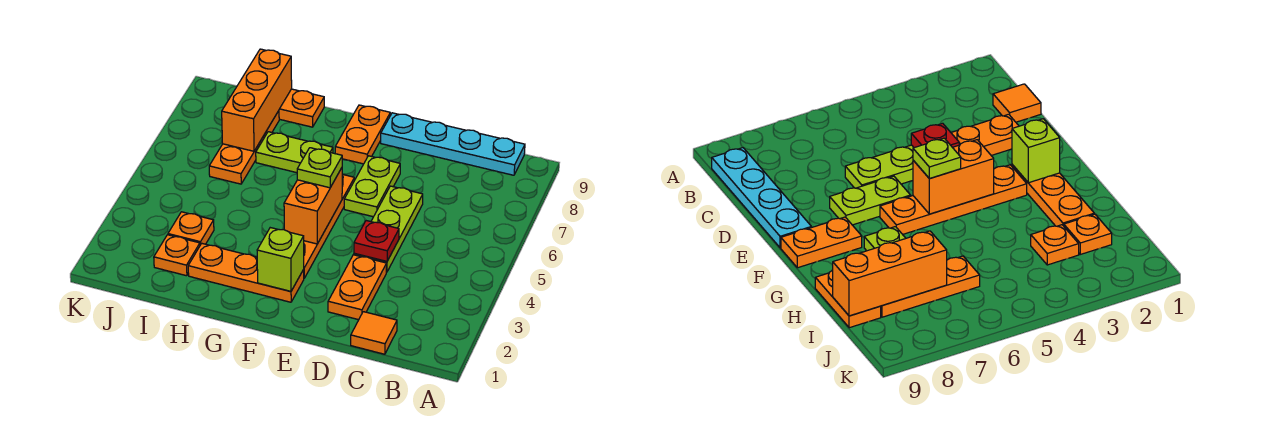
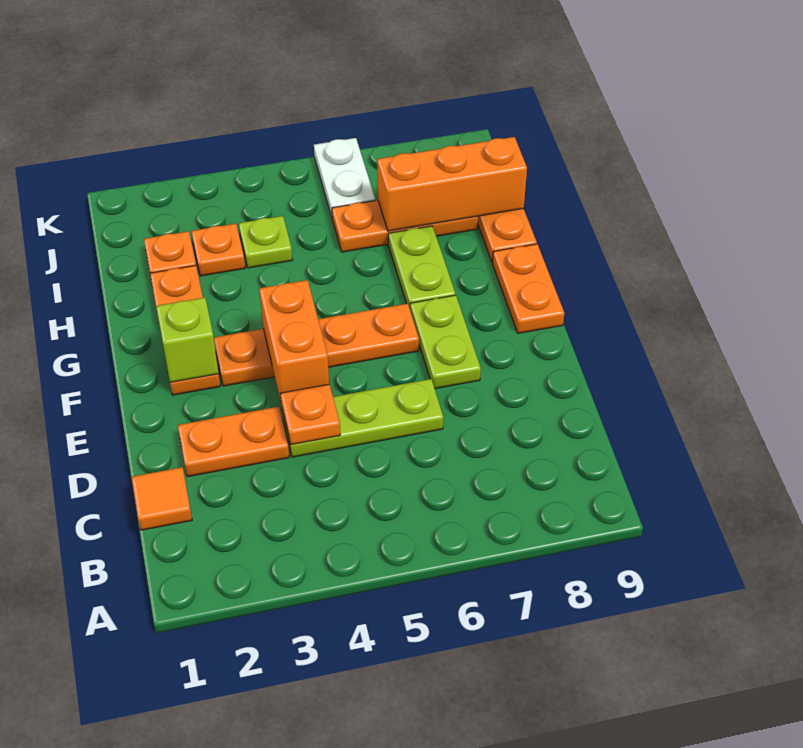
cyan 1x4 plate [381,113,525,175] -> none
red 1x1 plate [354,221,399,261] -> orange 1x1 plate [280,384,340,445]
lime 1x2 plate [344,156,400,217] -> lime 1x2 plate turned to [410,295,481,389]
orange 1x2 brick [284,168,342,244] -> orange 1x2 brick turned to [259,280,329,401]
lime 1x1 plate [297,148,342,188] -> lime 1x1 plate moved to [239,216,292,268]
orange 1x2 plate [335,105,390,164] -> orange 1x2 plate turned to [492,244,564,333]
none -> white 1x2 plate [314,138,375,217]

